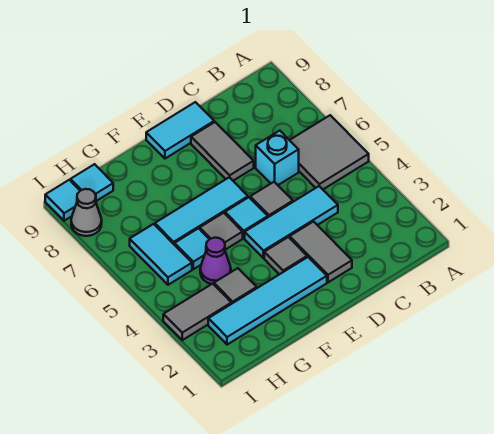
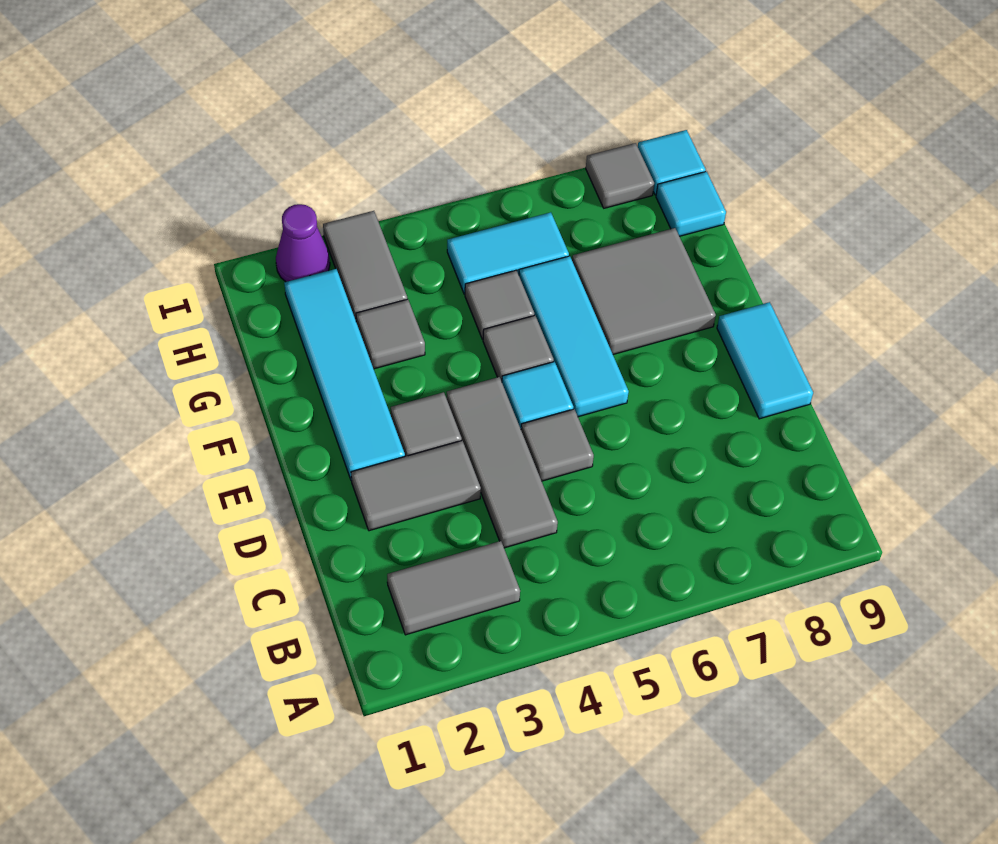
grey 2x2 tile [290,115,369,189] -> grey 2x2 tile moved to [572,228,716,355]
cyan 1x3 tile [245,186,338,258] -> grey 1x3 tile [447,377,558,548]
cyan 1x1 brick [256,131,299,185] -> none
grey 1x2 tile [191,122,254,181] -> grey 1x2 tile moved to [387,541,520,635]
purple 1x1 cone [200,238,231,284] -> purple 1x1 cone moved to [276,204,330,282]
cyan 1x1 tile [175,228,209,269] -> grey 1x1 tile [465,270,534,339]
grey 1x1 cone [71,189,102,236] -> grey 1x1 tile [586,143,654,208]

